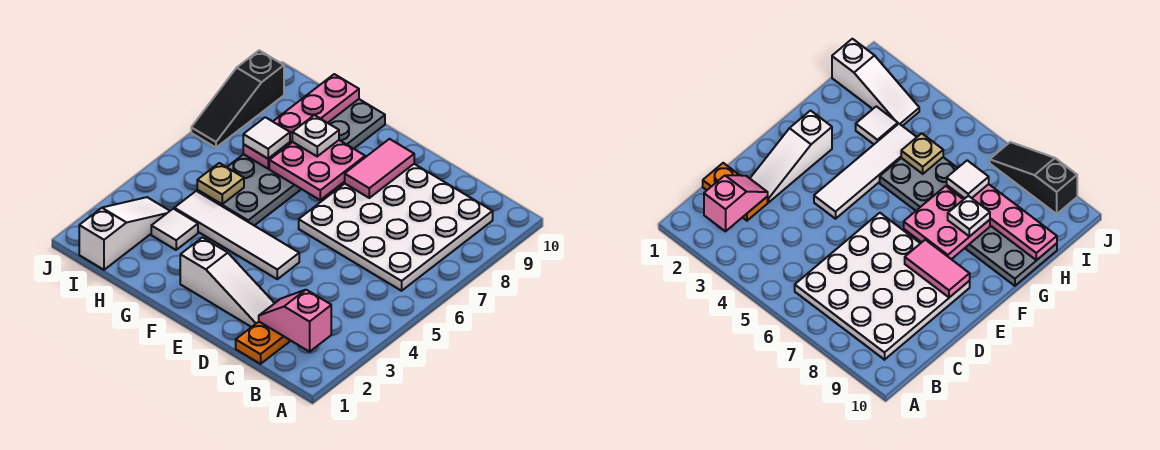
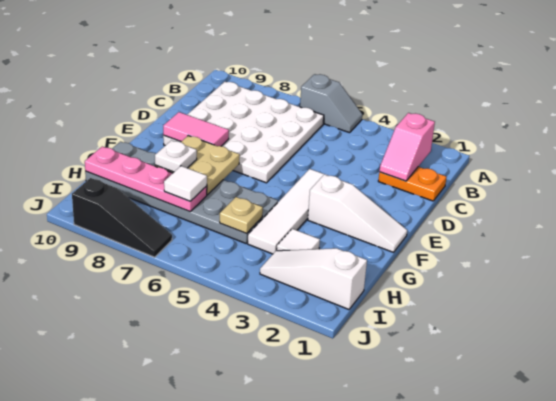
none -> grey 1x2 slope [300,74,362,133]
white 1x3 slope [180,237,275,327] -> white 1x3 slope turned to [308,174,407,252]
pink 2x2 plate [269,140,365,200] -> tan 2x2 plate [155,136,240,195]

